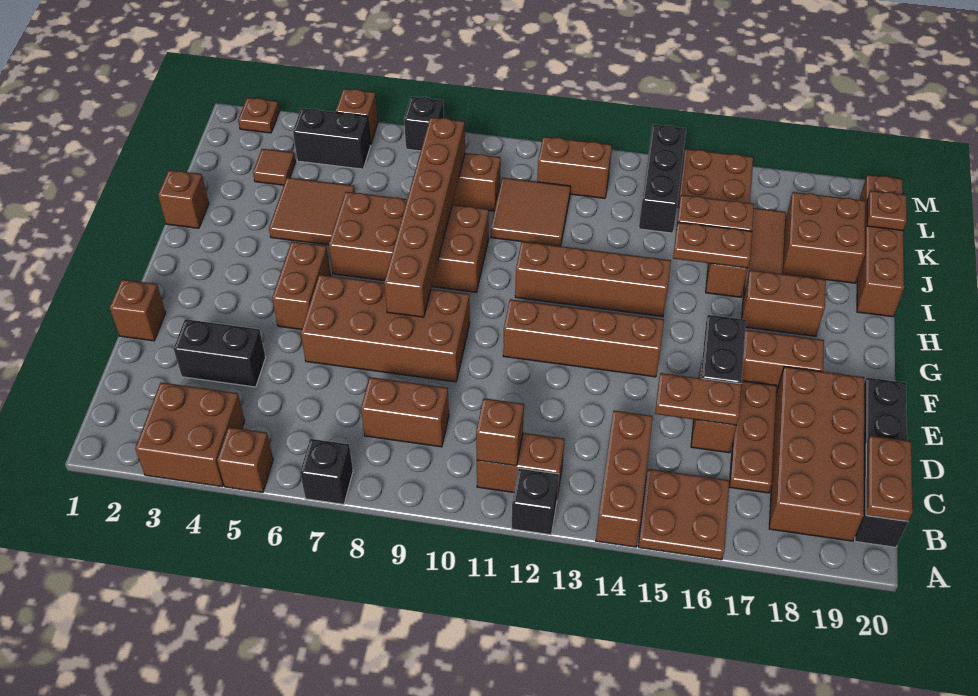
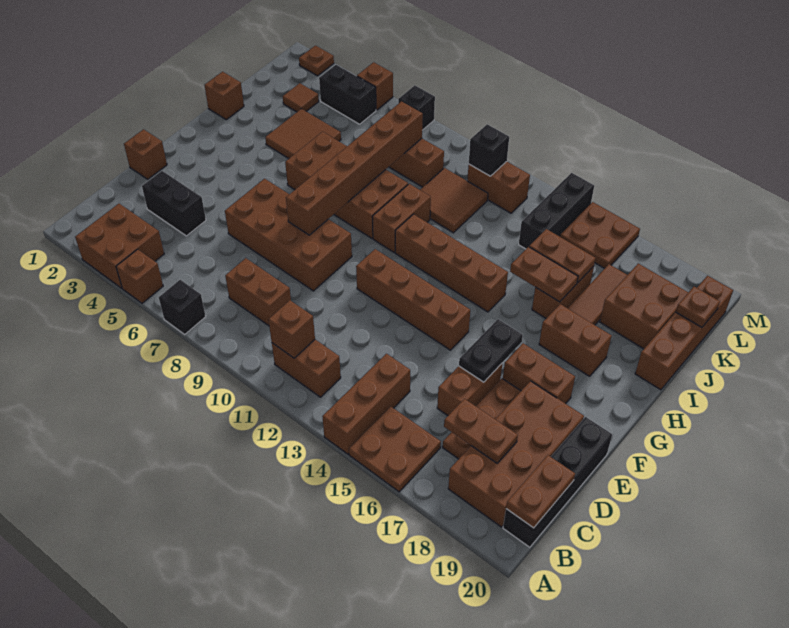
black 1x1 brick [512,468,559,535] -> black 1x1 brick moved to [469,124,509,176]
brown 1x2 plate [655,373,741,425] -> brown 1x2 plate moved to [444,399,518,463]
brown 1x2 brick [272,241,330,330] -> brown 1x2 brick moved to [372,184,431,252]

